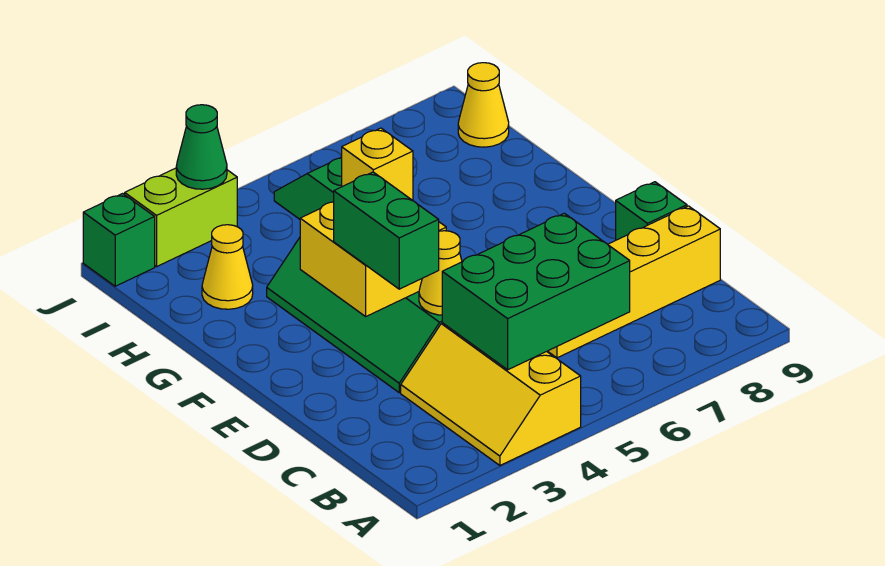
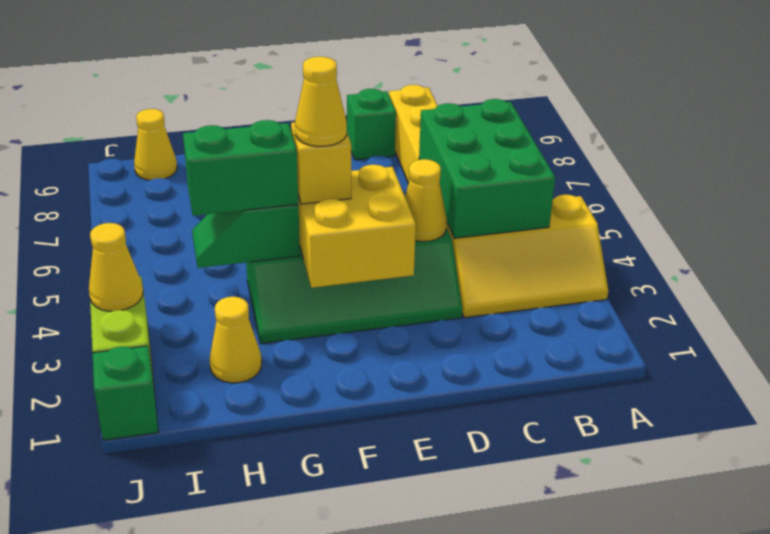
green 1x2 brick [334,172,439,289] -> green 1x2 brick moved to [183,120,298,216]
none -> yellow 1x1 cone [295,56,347,147]
green 1x1 cone [176,105,227,189] -> yellow 1x1 cone [89,223,143,311]

